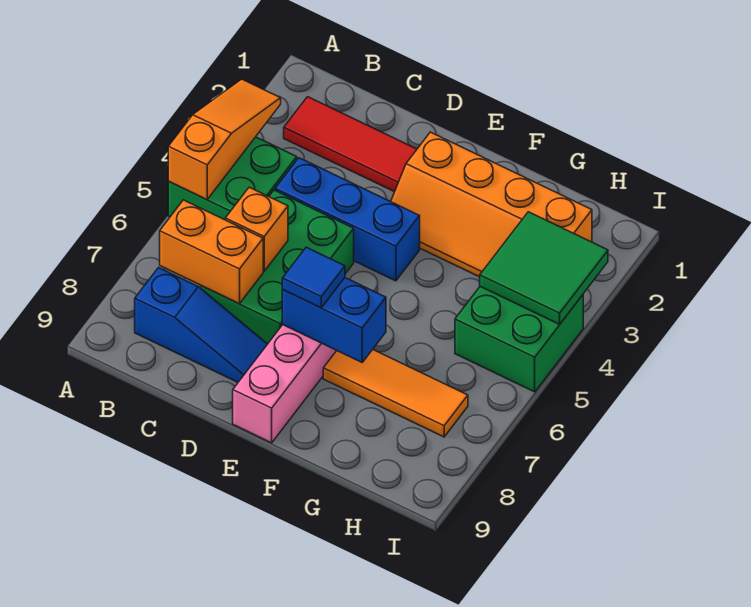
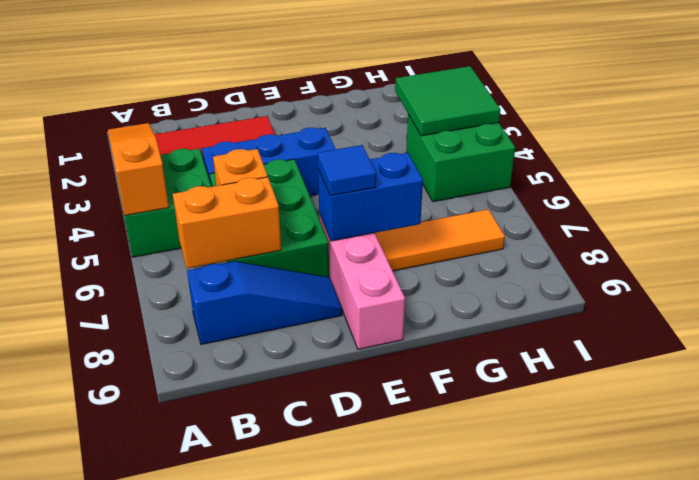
orange 2x4 slope [391,132,592,277] -> none

